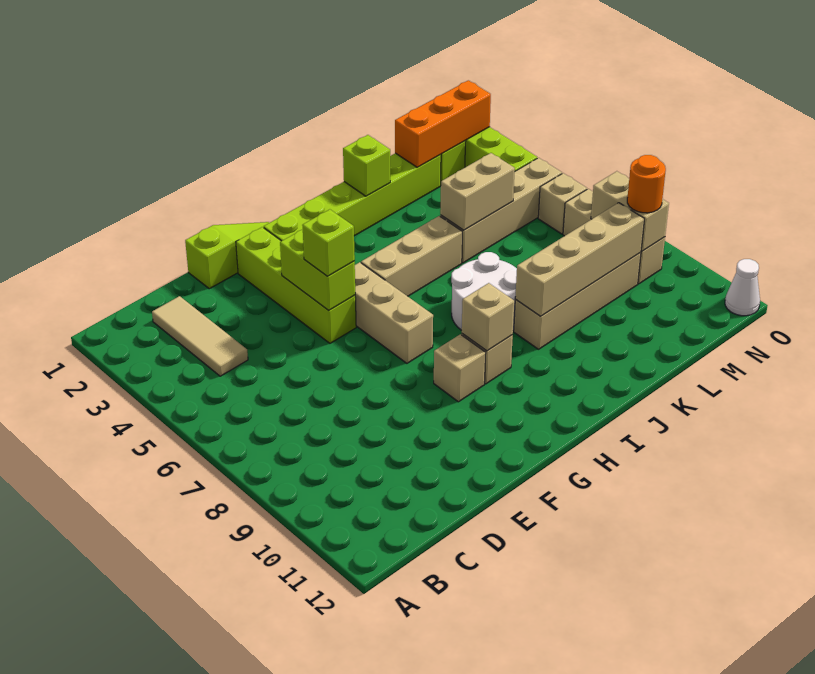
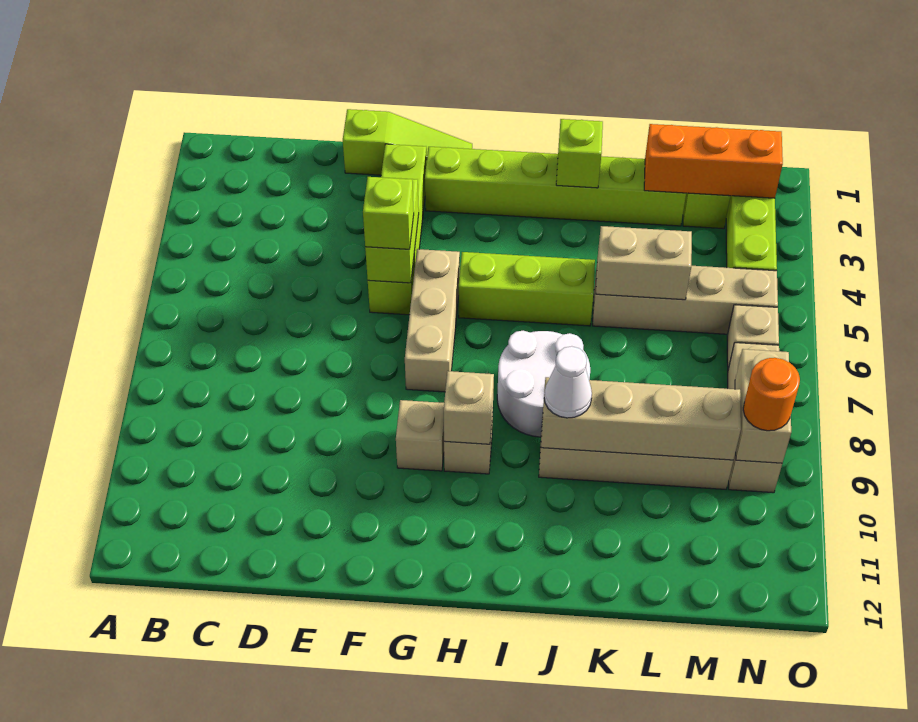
tan 1x3 tile [152,296,248,376] -> none
tan 1x3 brick [361,216,462,296] -> lime 1x3 brick [459,252,595,326]
white 1x1 cone [725,259,760,316] -> white 1x1 cone moved to [544,346,592,418]

